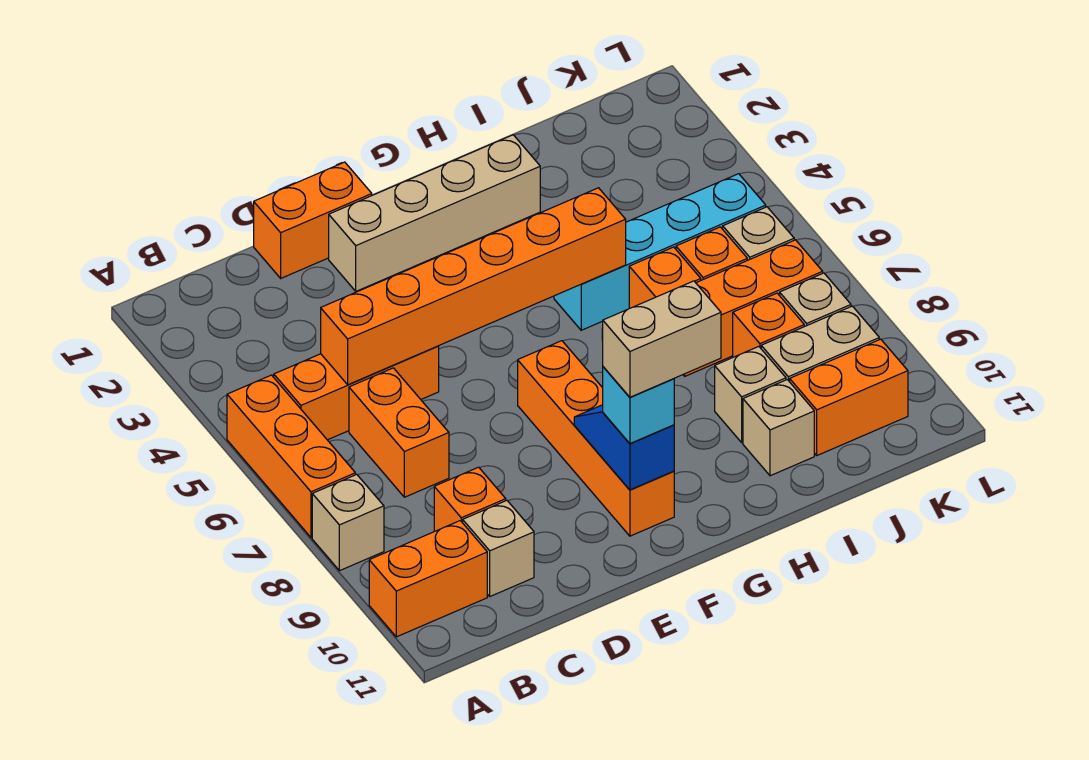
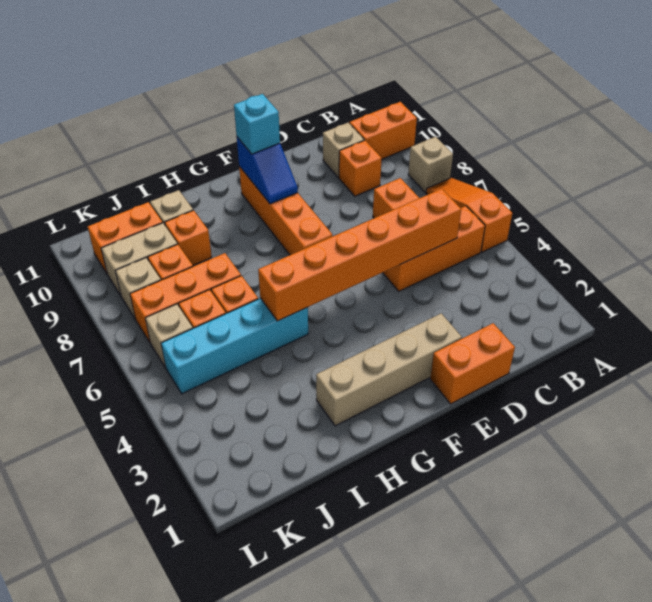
orange 1x3 brick [227,375,355,538] -> orange 1x3 slope [426,178,512,252]
tan 1x2 brick [603,281,721,397] -> none
tan 1x1 brick [715,347,786,442] -> orange 1x1 brick [165,210,212,266]

